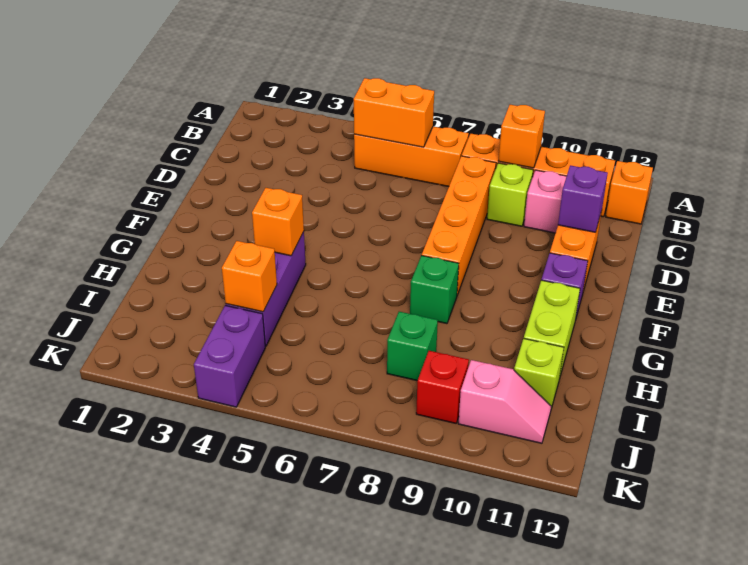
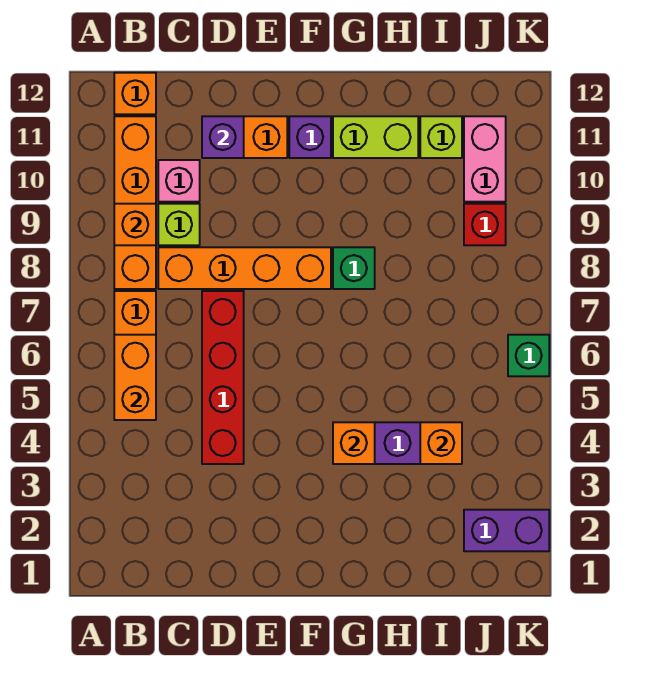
none -> red 1x4 brick [202,291,244,464]
green 1x1 brick [387,312,438,381] -> green 1x1 brick moved to [508,335,549,376]
purple 1x2 brick [194,305,265,407] -> purple 1x2 brick moved to [464,510,549,551]
pink 1x2 slope [458,360,551,443] -> pink 1x2 brick [464,116,506,202]

